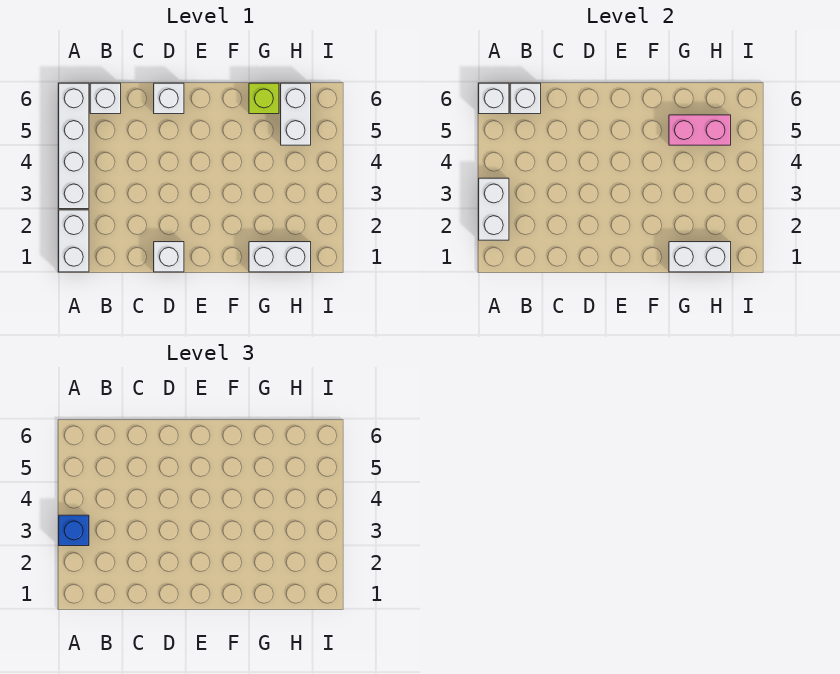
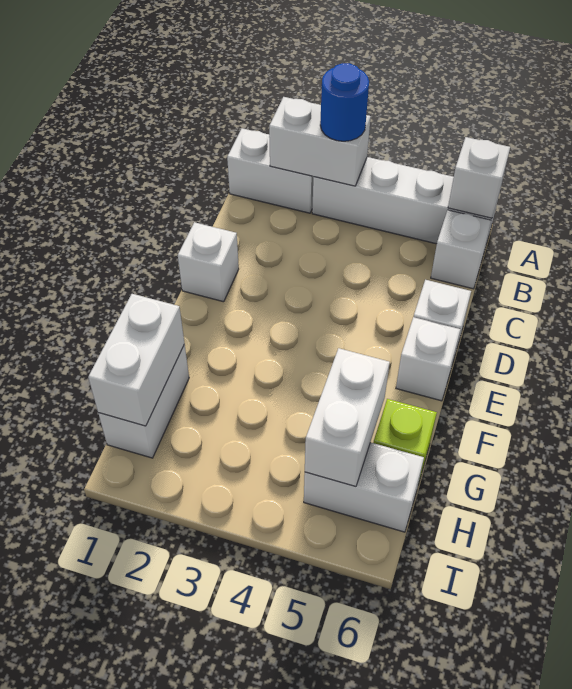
blue 1x1 brick [59,515,89,546] -> blue 1x1 round brick [320,63,369,141]
white 1x1 brick [510,83,541,114] -> white 1x1 brick moved to [396,317,460,401]
pink 1x2 brick [669,115,731,145] -> white 1x2 brick [305,348,390,487]

